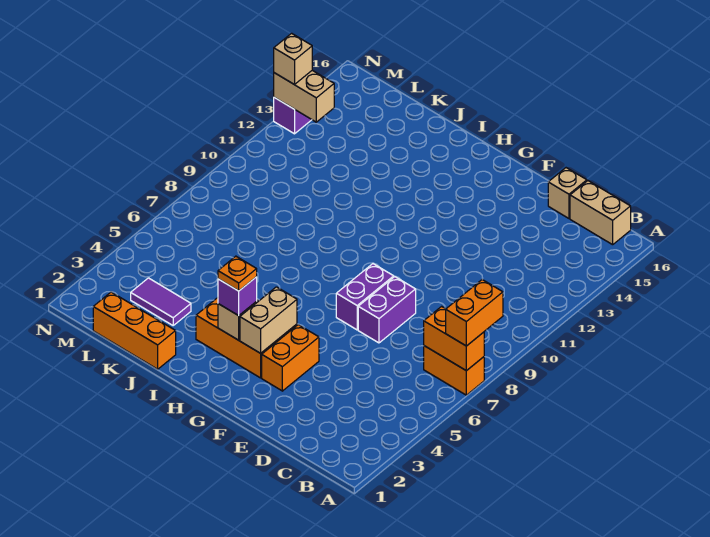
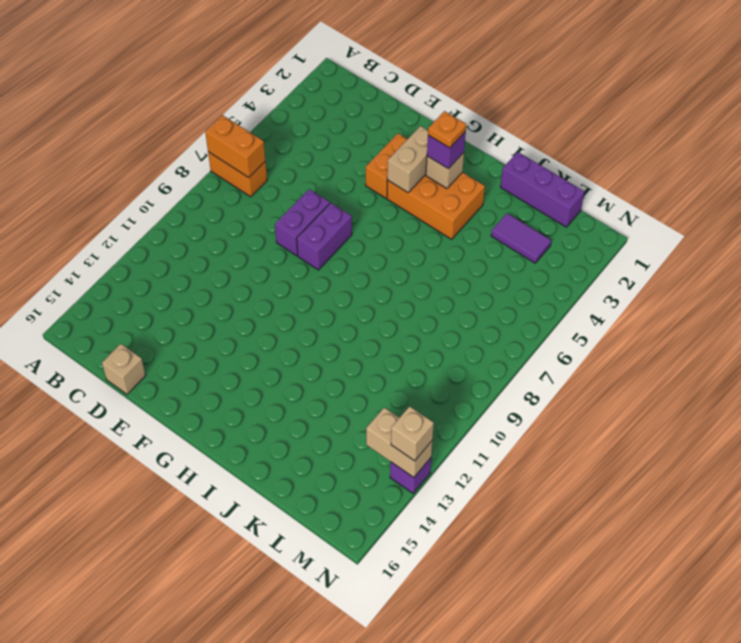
orange 1x2 brick [446,280,503,346] -> none
tan 1x2 brick [570,181,631,245] -> none
orange 1x3 brick [93,292,176,369] -> purple 1x3 brick [501,152,585,227]

